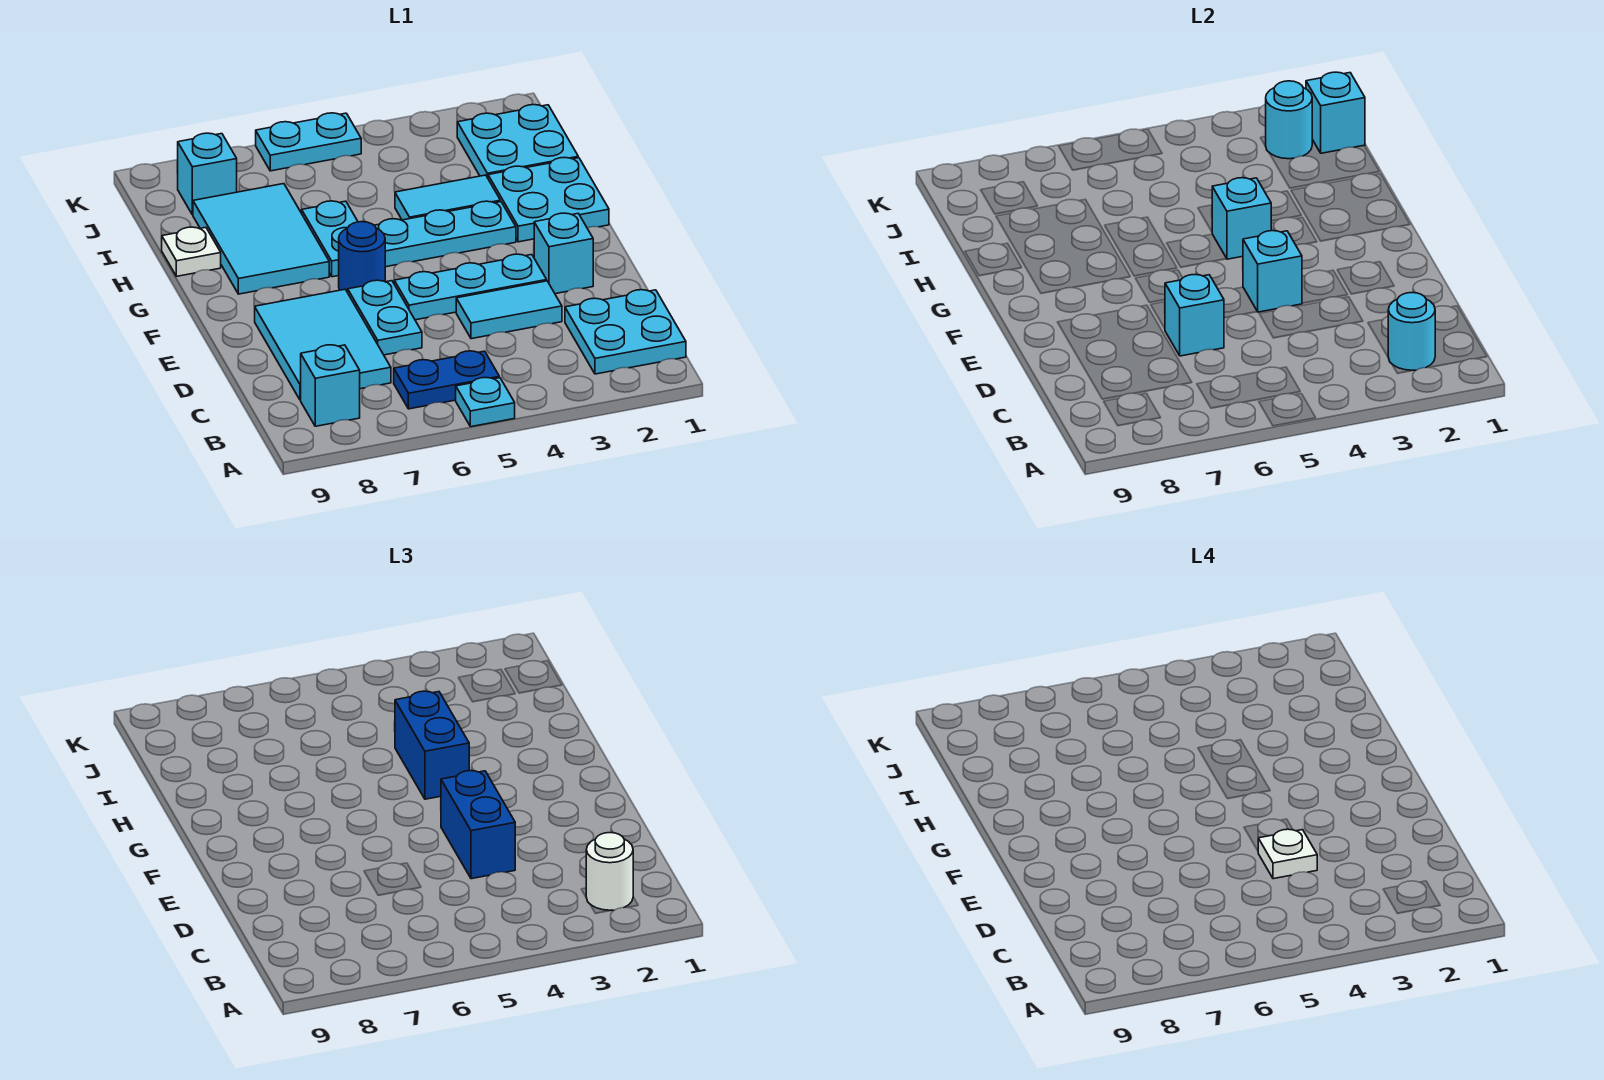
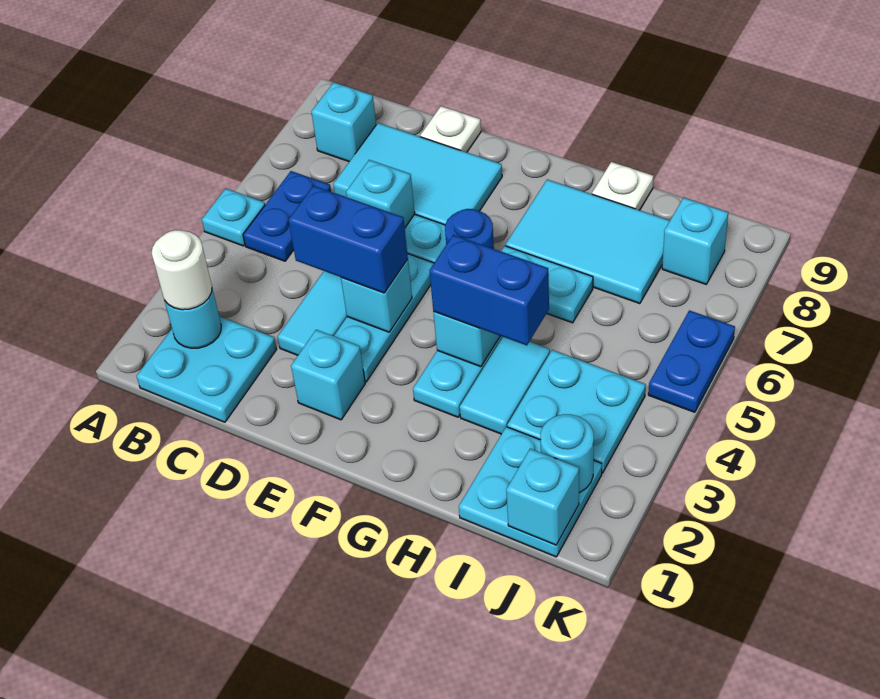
white 1x1 plate [1258,829,1317,879] -> white 1x1 plate moved to [420,106,481,152]
cyan 2x2 plate [488,157,609,242] -> cyan 2x2 plate moved to [507,350,646,473]
cyan 1x2 plate [256,113,361,171] -> blue 1x2 plate [648,310,735,412]

